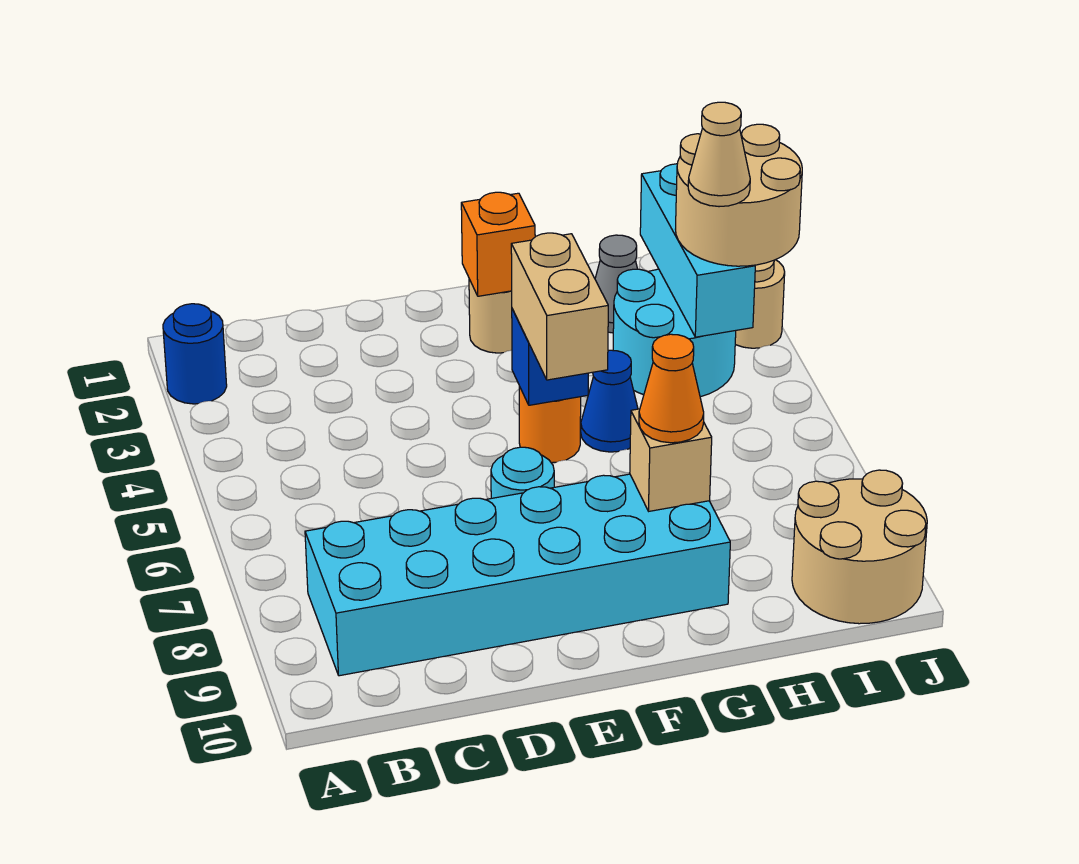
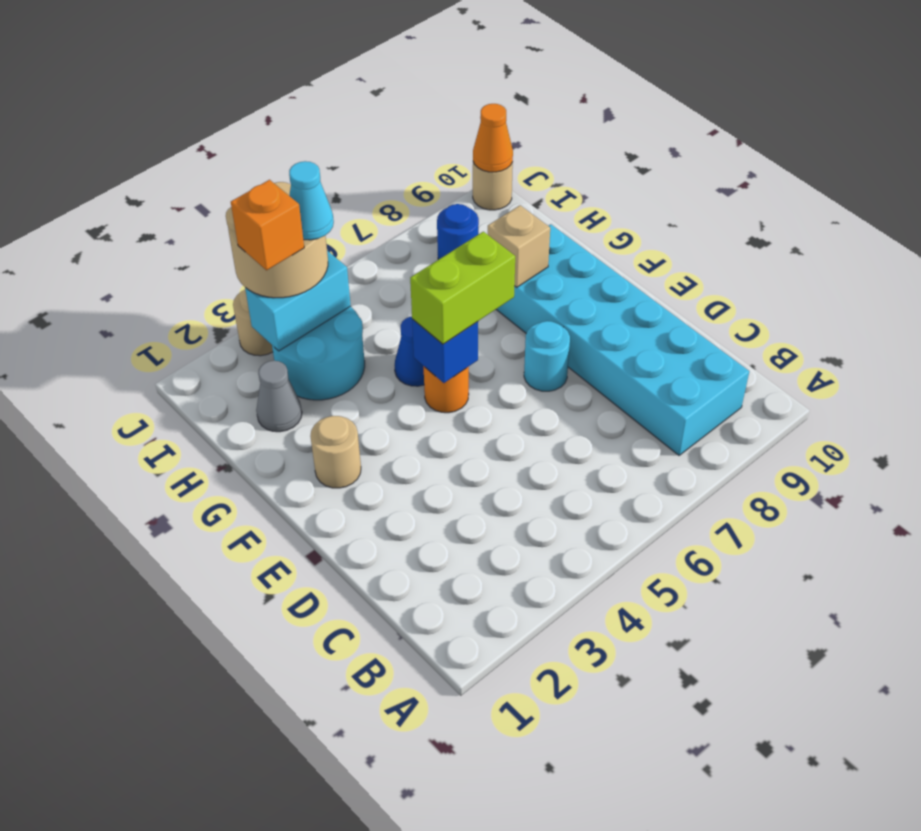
blue 1x1 round brick [163,304,227,404] -> blue 1x1 round brick moved to [437,204,479,260]
orange 1x1 brick [461,192,535,296] -> orange 1x1 brick moved to [231,180,304,270]
tan 1x2 brick [511,233,608,380] -> lime 1x2 brick [410,232,515,344]
orange 1x1 cone [639,334,704,443] -> orange 1x1 cone moved to [473,104,513,172]
cyan 1x3 brick [640,164,755,337] -> cyan 1x2 brick [245,251,351,351]
tan 1x1 cone [688,102,750,207] -> cyan 1x1 cone [289,161,334,240]
tan 2x2 round brick [792,470,927,624] -> tan 1x1 round brick [473,162,513,210]

